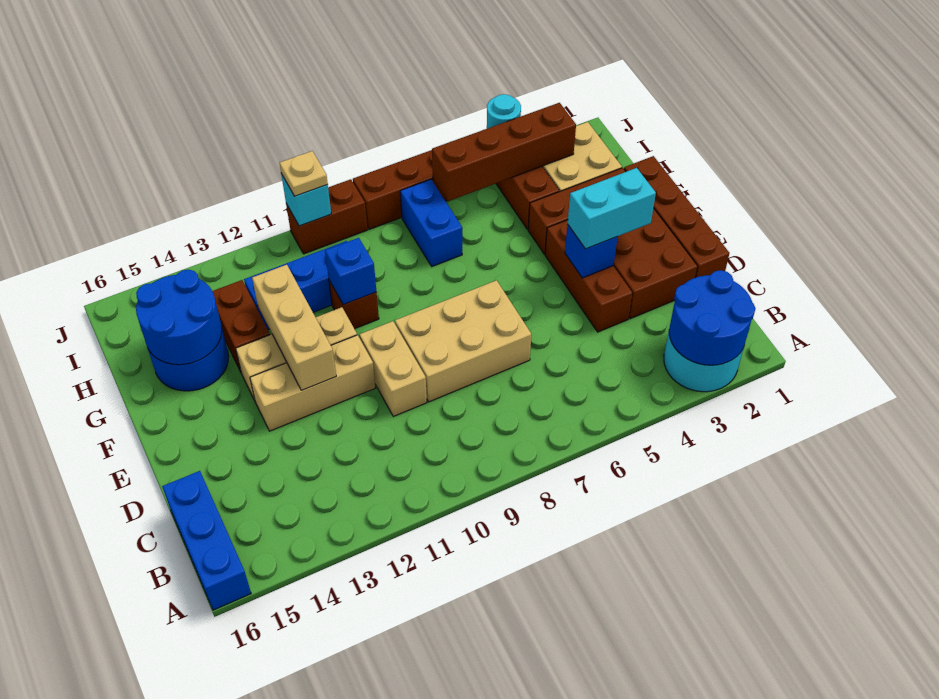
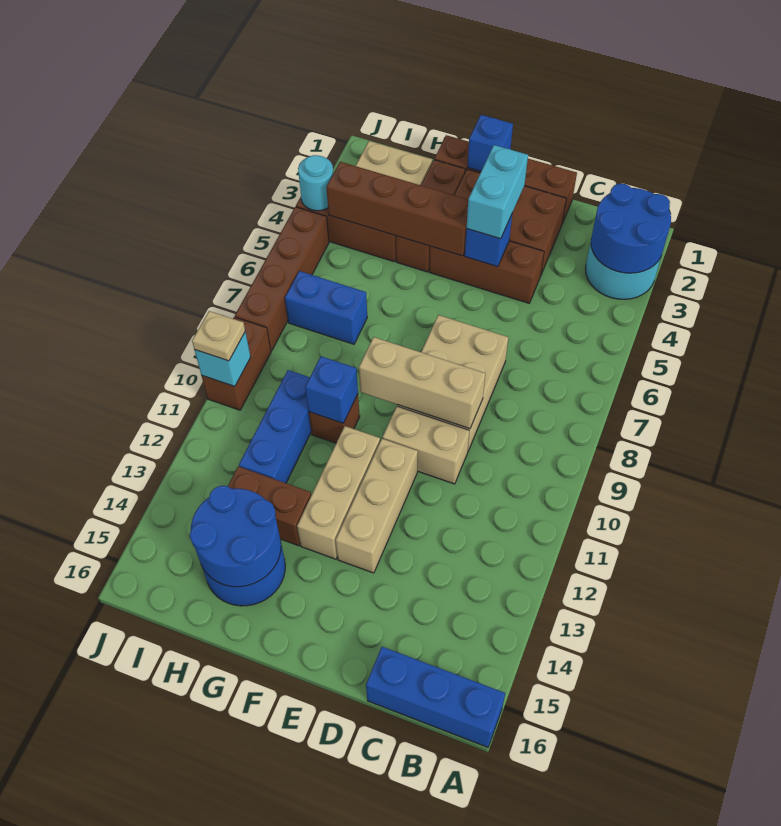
tan 1x3 brick [252,265,336,390] -> tan 1x3 brick moved to [359,337,485,429]
none -> blue 1x1 brick [468,115,513,172]
brown 1x4 brick [432,103,576,201] -> brown 1x4 brick turned to [326,162,468,256]

